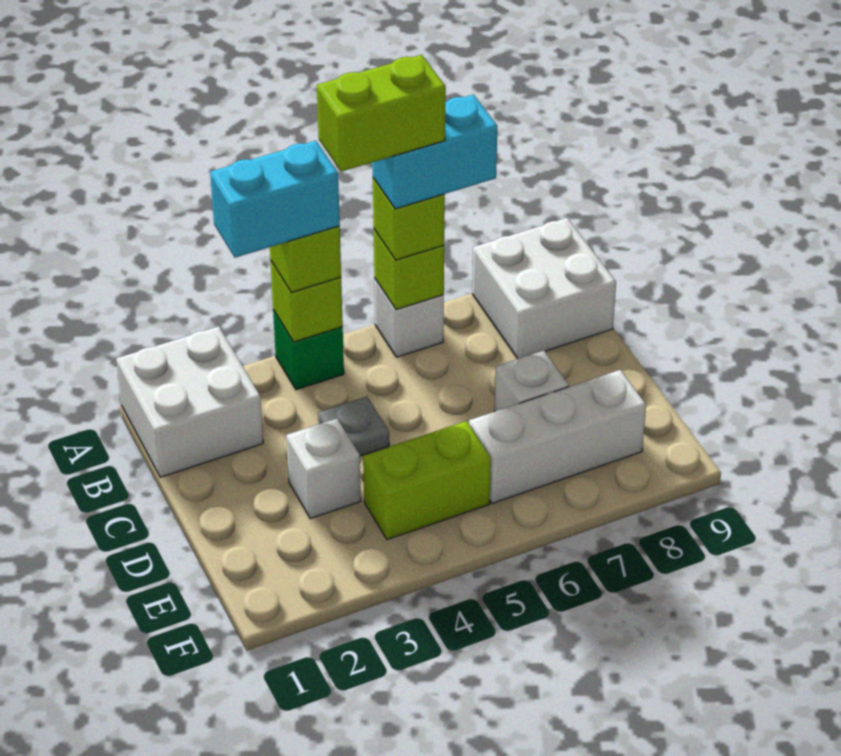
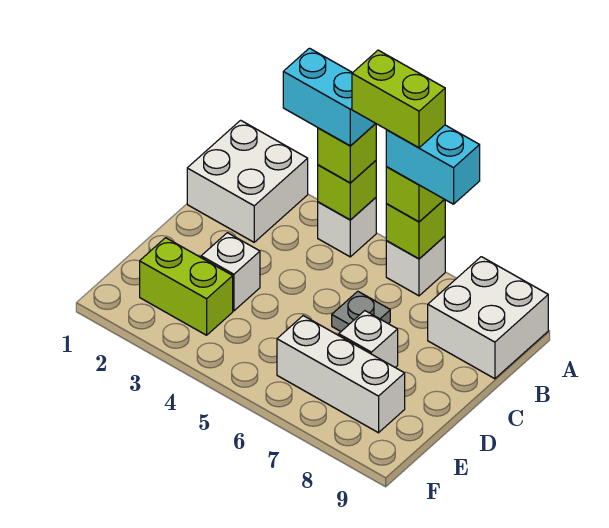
green 1x1 brick [273,310,344,390] -> white 1x1 brick [318,198,376,257]
grey 1x1 plate [318,397,389,456] -> grey 1x1 plate moved to [332,291,390,331]
lime 1x2 brick [363,421,491,540] -> lime 1x2 brick moved to [140,238,233,335]

